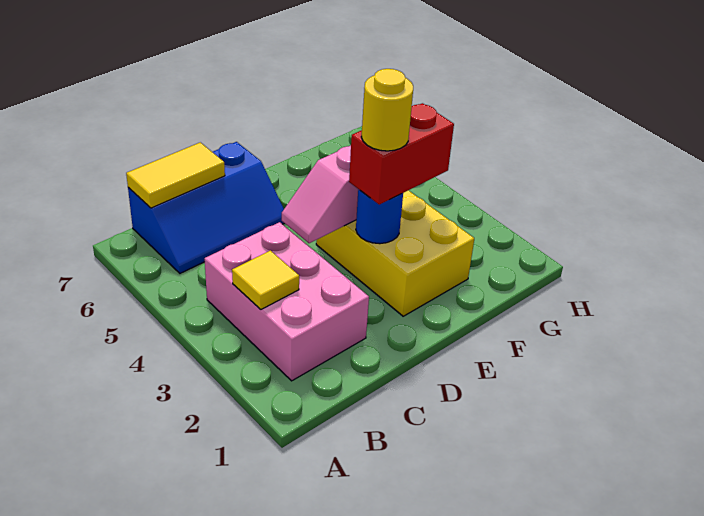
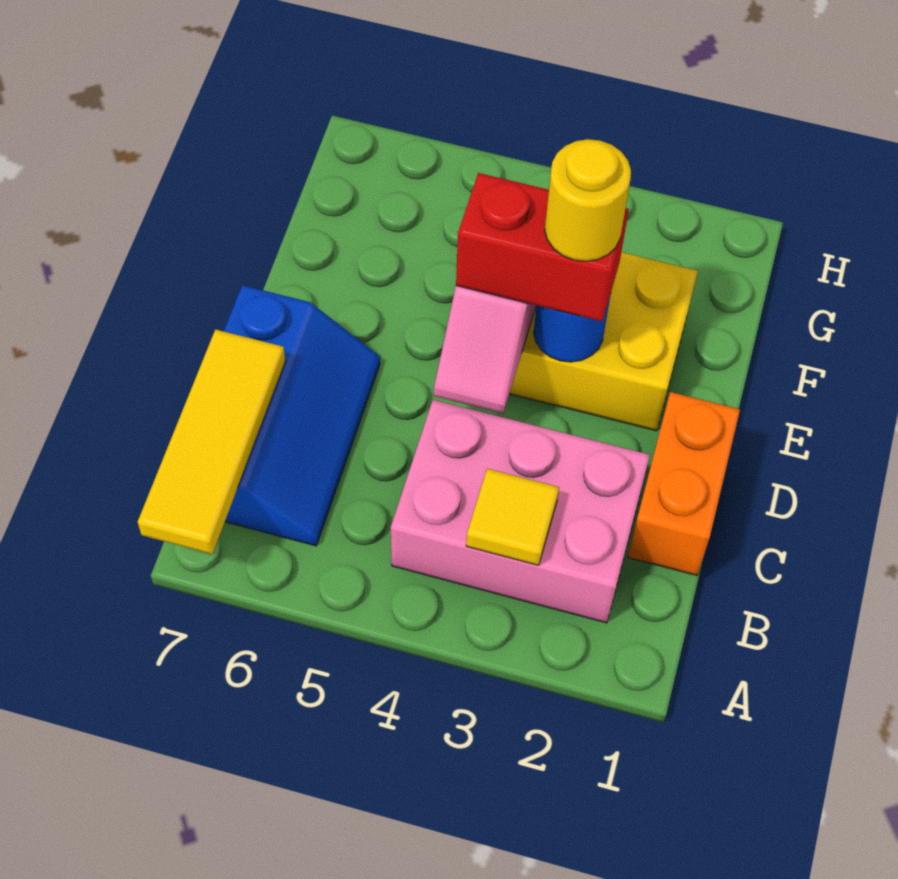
yellow 1x2 tile [126,142,225,208] -> yellow 1x3 tile [138,329,285,554]
none -> orange 1x2 brick [628,392,740,575]
red 1x2 brick [349,103,454,204] -> red 1x2 brick turned to [456,173,629,321]

